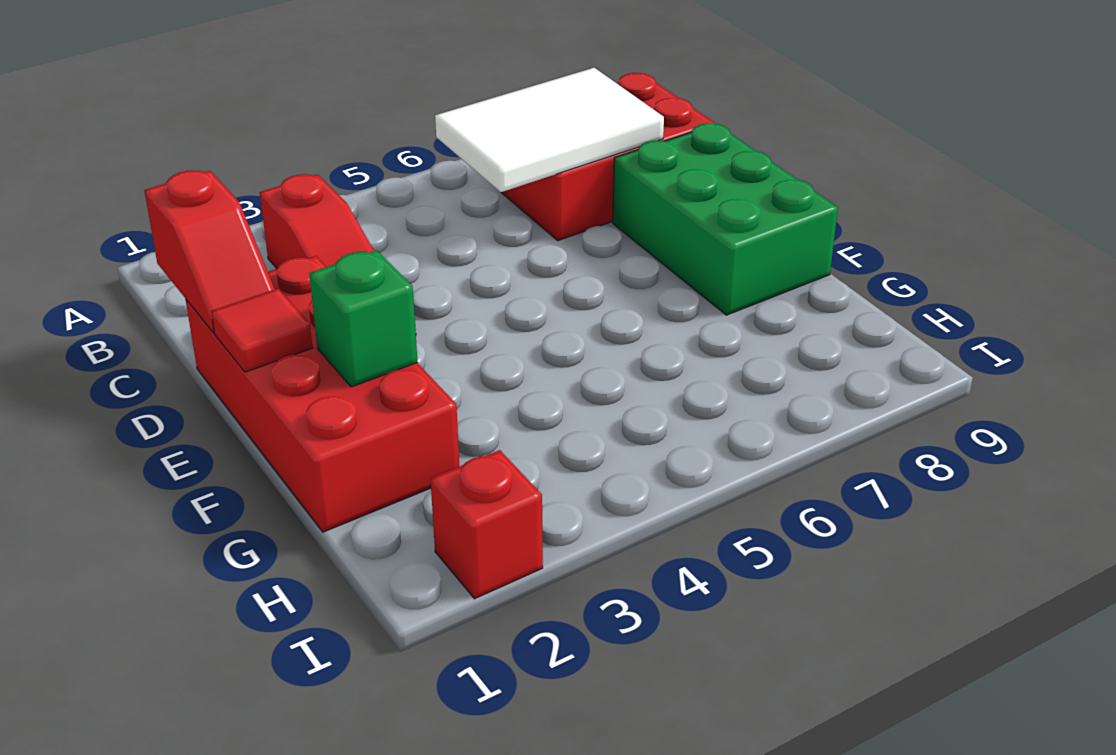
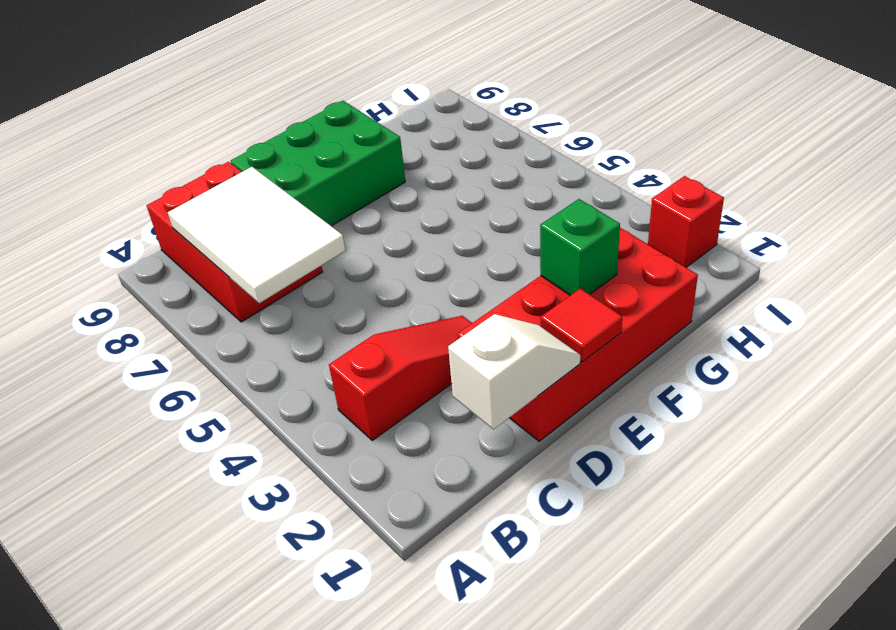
red 1x2 slope [144,171,275,333] -> white 1x2 slope [448,314,580,429]

